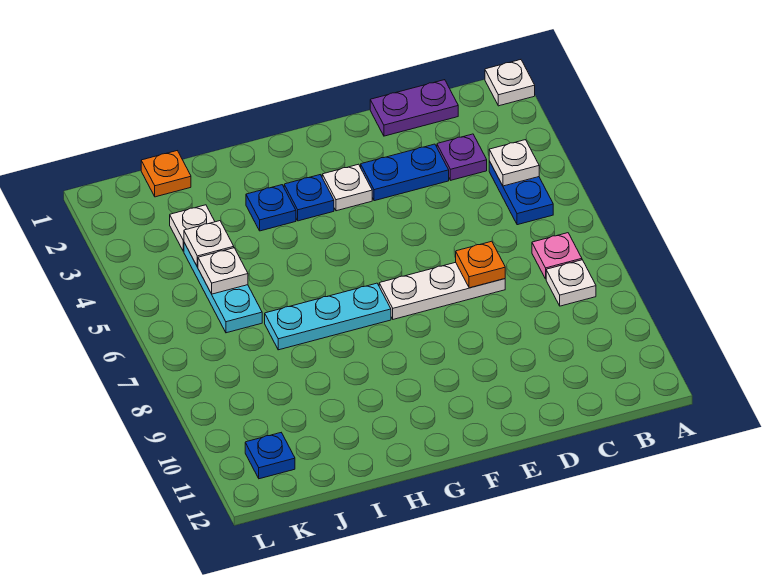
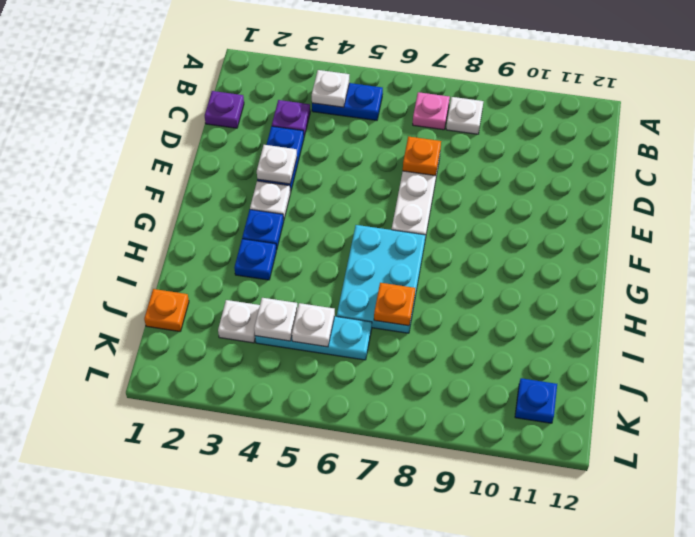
white 1x1 plate [485,60,535,106] -> white 1x1 plate moved to [257,145,297,184]
purple 1x2 plate [370,80,458,136] -> purple 1x1 plate [205,91,244,128]
cyan 1x3 plate [265,283,391,350] -> cyan 2x3 plate [337,225,425,333]
none -> orange 1x1 plate [374,283,415,326]

